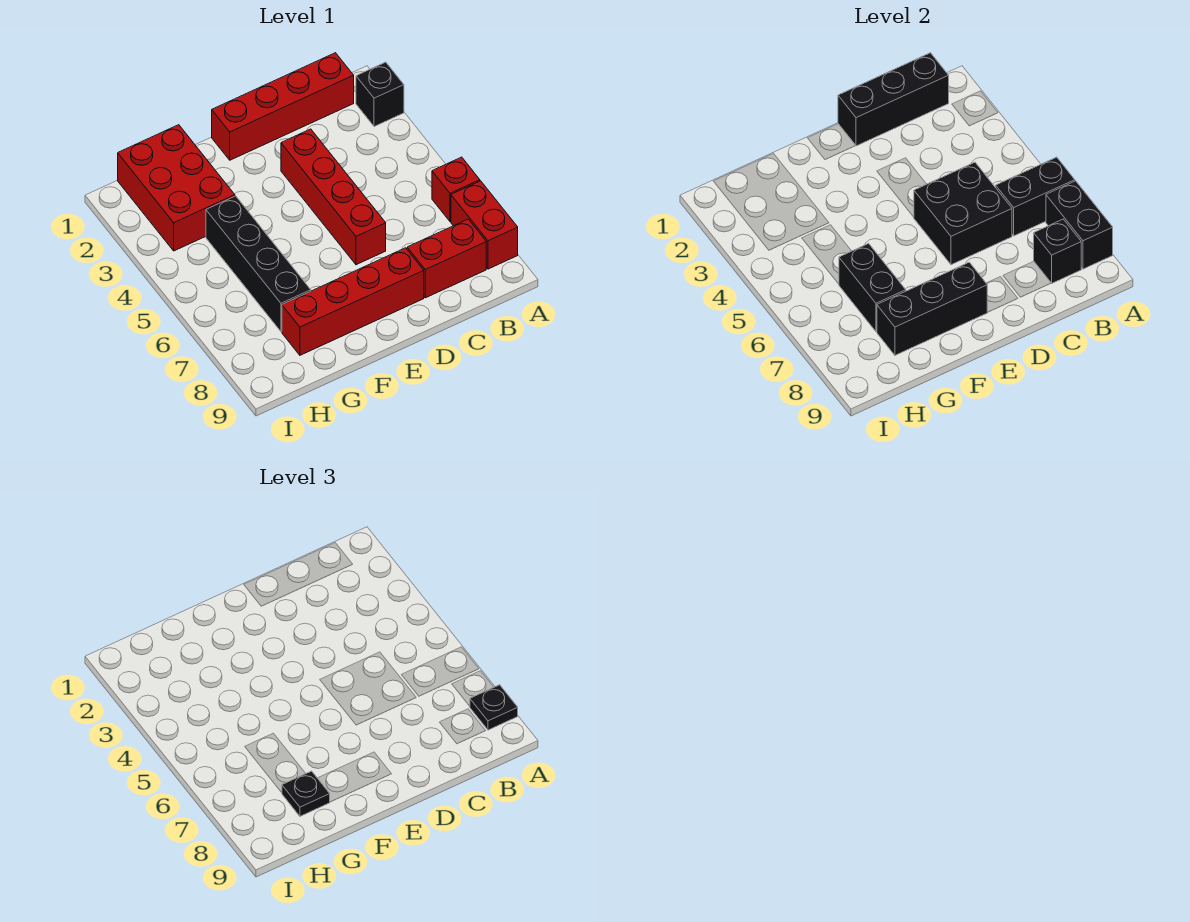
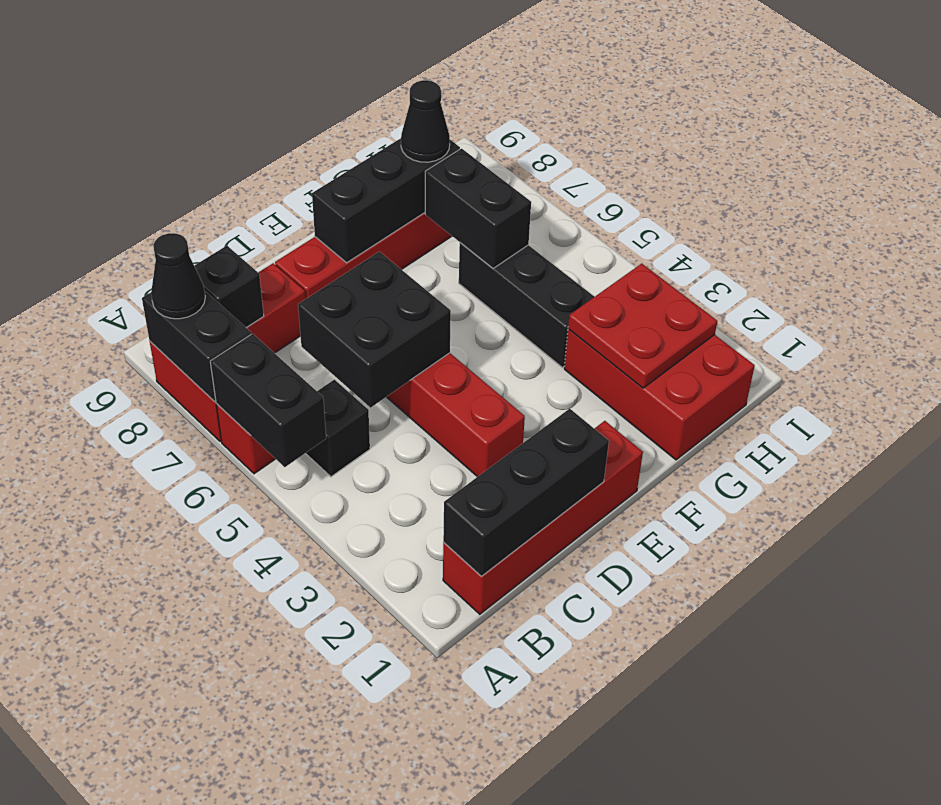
black 1x1 brick [356,62,404,127] -> black 1x1 brick moved to [305,380,370,477]
black 1x2 brick [996,157,1075,236] -> black 1x2 brick turned to [210,334,326,467]
black 1x1 plate [470,685,518,730] -> black 1x1 cone [151,233,205,319]
none -> red 2x2 plate [568,264,717,388]
black 1x4 brick [206,196,311,332] -> black 1x3 brick [459,243,594,368]
black 1x1 plate [282,771,330,816] -> black 1x1 cone [401,80,450,162]

